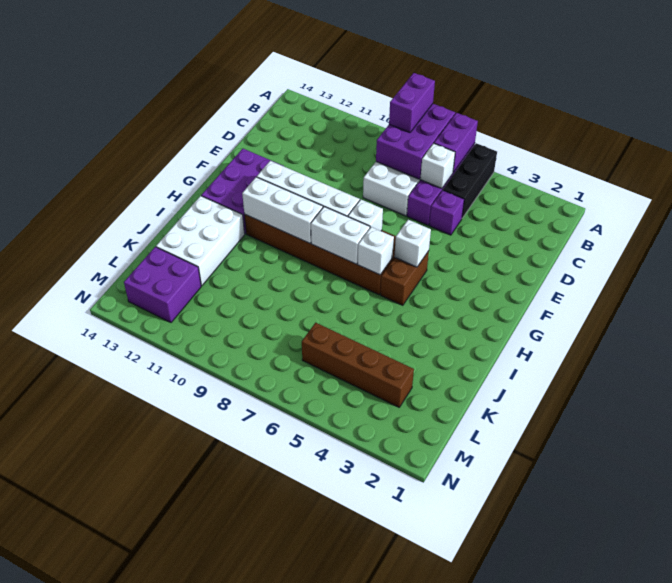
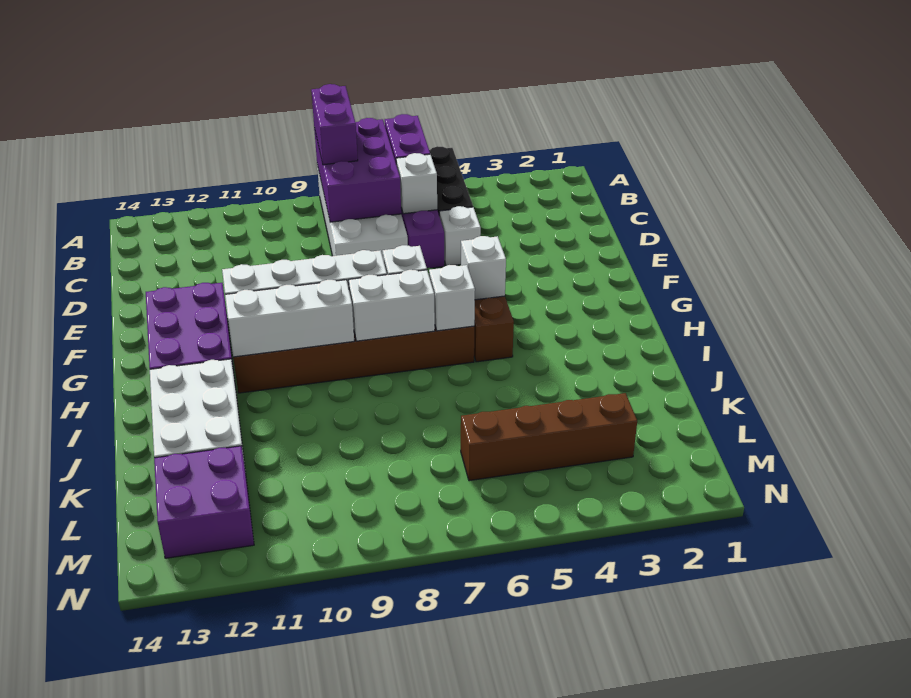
purple 1x1 brick [429,190,464,235] -> white 1x1 brick [439,206,481,266]

